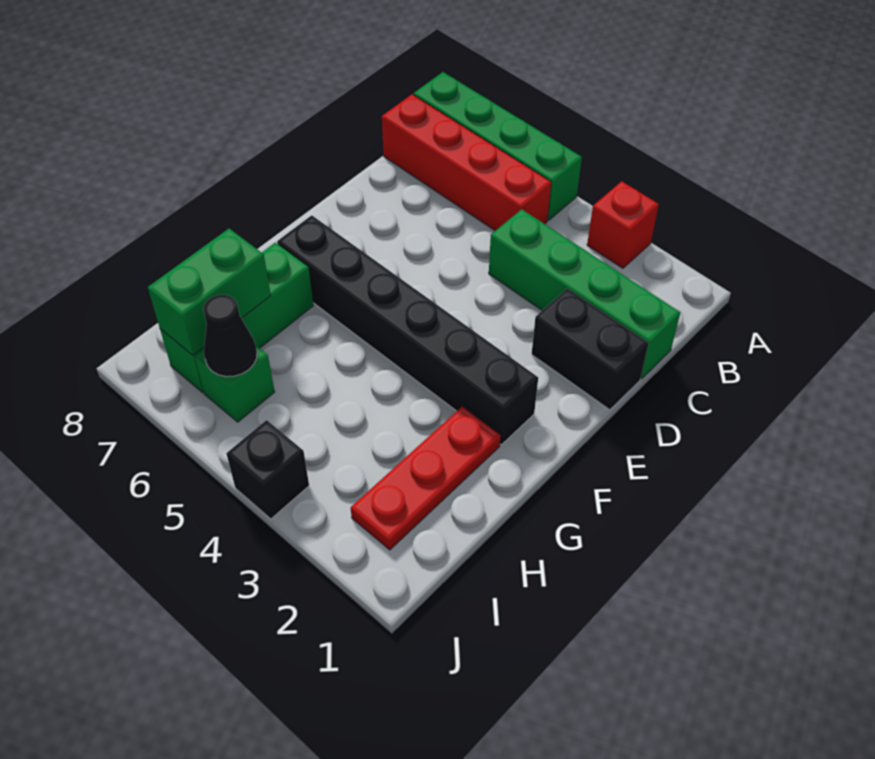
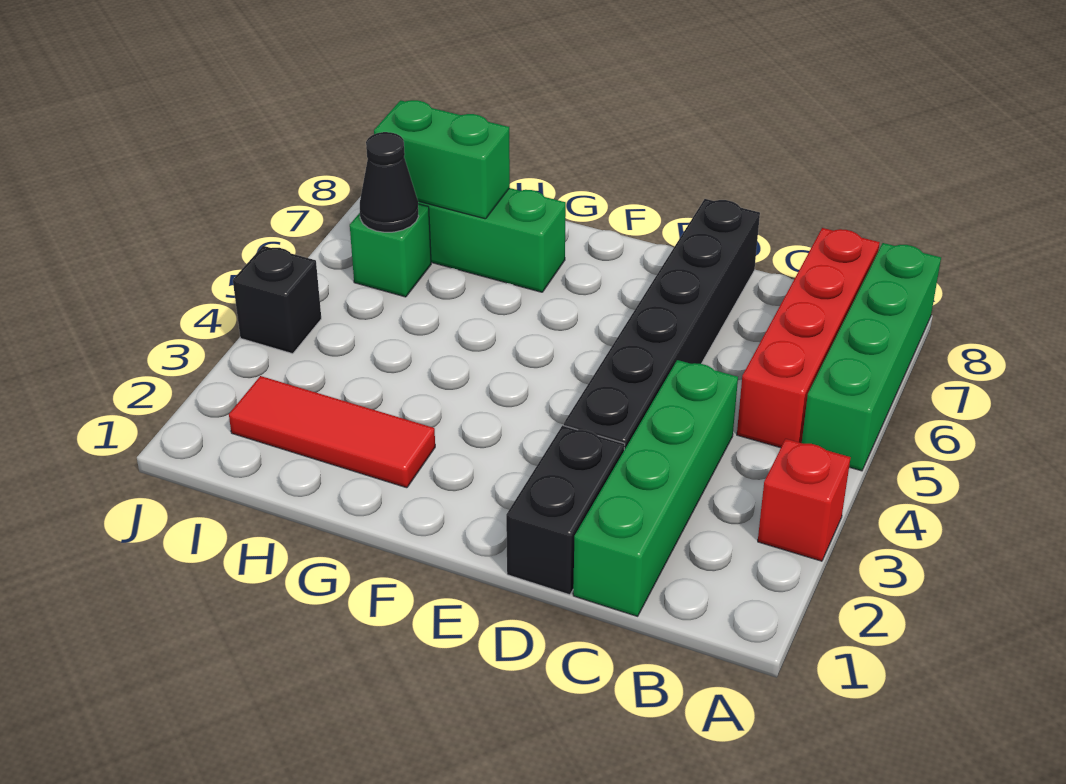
black 1x6 brick [277,215,538,445] -> black 1x6 brick moved to [564,199,760,450]
red 1x3 plate [351,407,501,550] -> red 1x3 tile [229,376,435,488]

